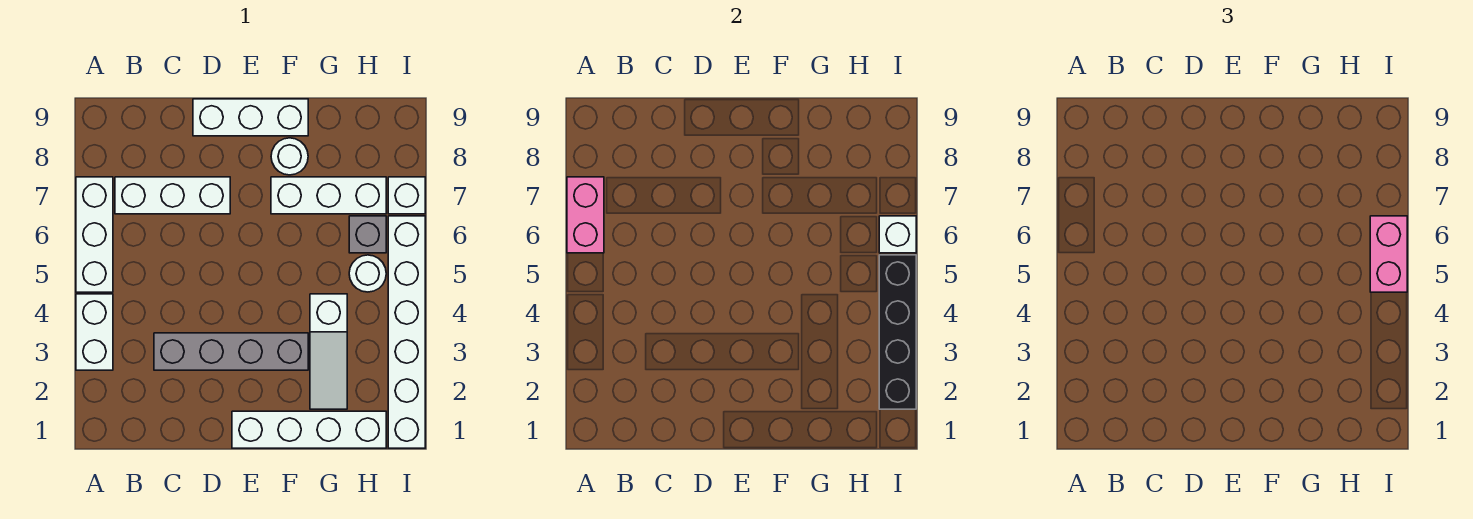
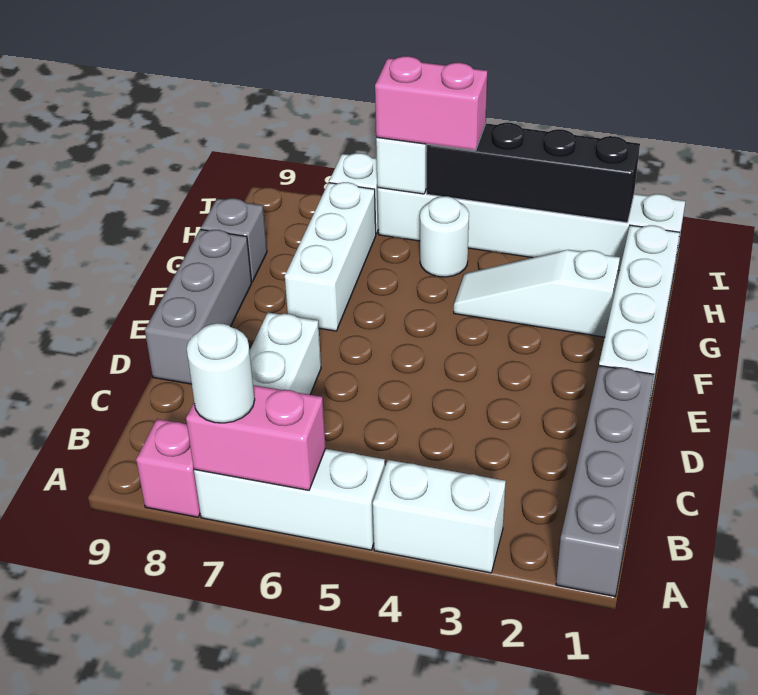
none -> pink 1x1 brick [136,419,200,517]
grey 1x4 brick [154,333,308,370] -> grey 1x4 brick moved to [556,366,654,596]
white 1x3 brick [193,99,308,136] -> grey 1x3 brick [145,229,252,384]
white 1x1 round brick [271,138,308,175] -> white 1x1 round brick moved to [187,323,255,423]
white 1x3 slope [310,294,347,409] -> white 1x3 slope turned to [454,250,620,337]
grey 1x1 brick [349,216,386,253] -> grey 1x1 brick moved to [201,198,267,282]

